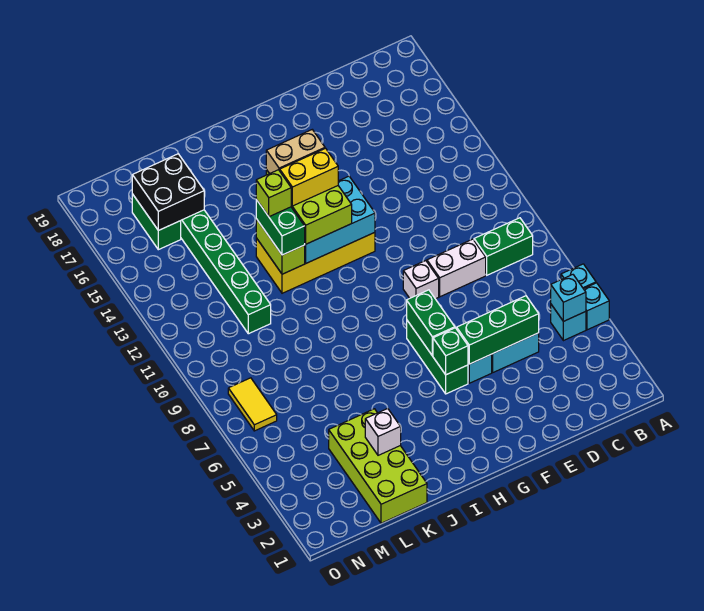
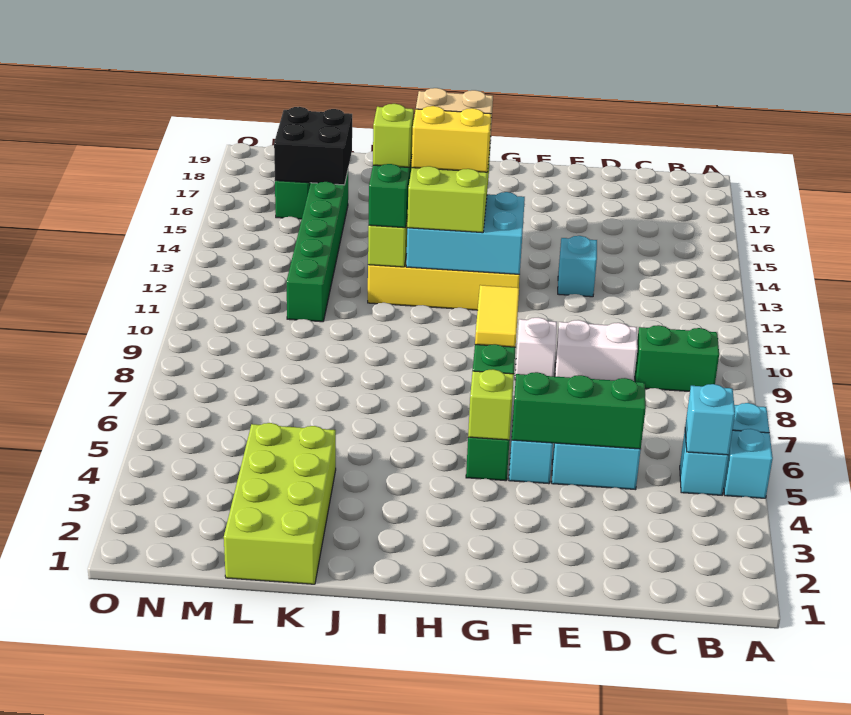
none -> cyan 1x1 brick [558,236,597,297]
green 1x1 brick [433,328,468,375] -> lime 1x1 brick [468,369,514,440]
white 1x1 brick [365,409,401,455] -> none
yellow 1x2 tile [228,378,277,431] -> yellow 1x2 tile moved to [475,285,519,347]

